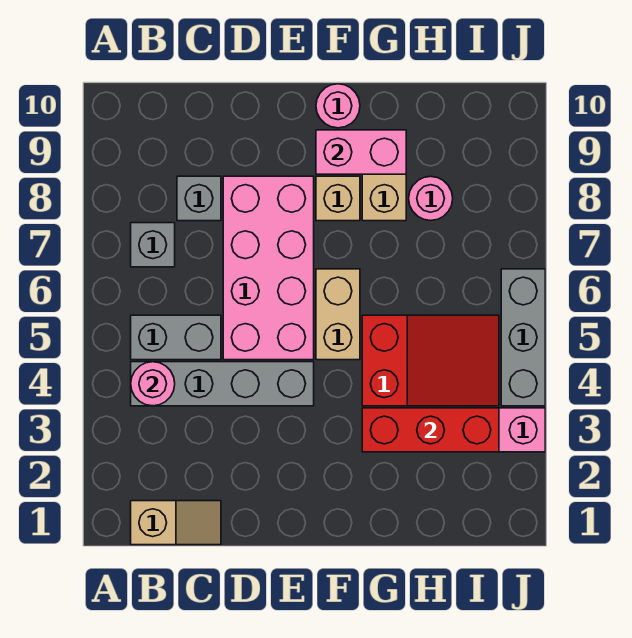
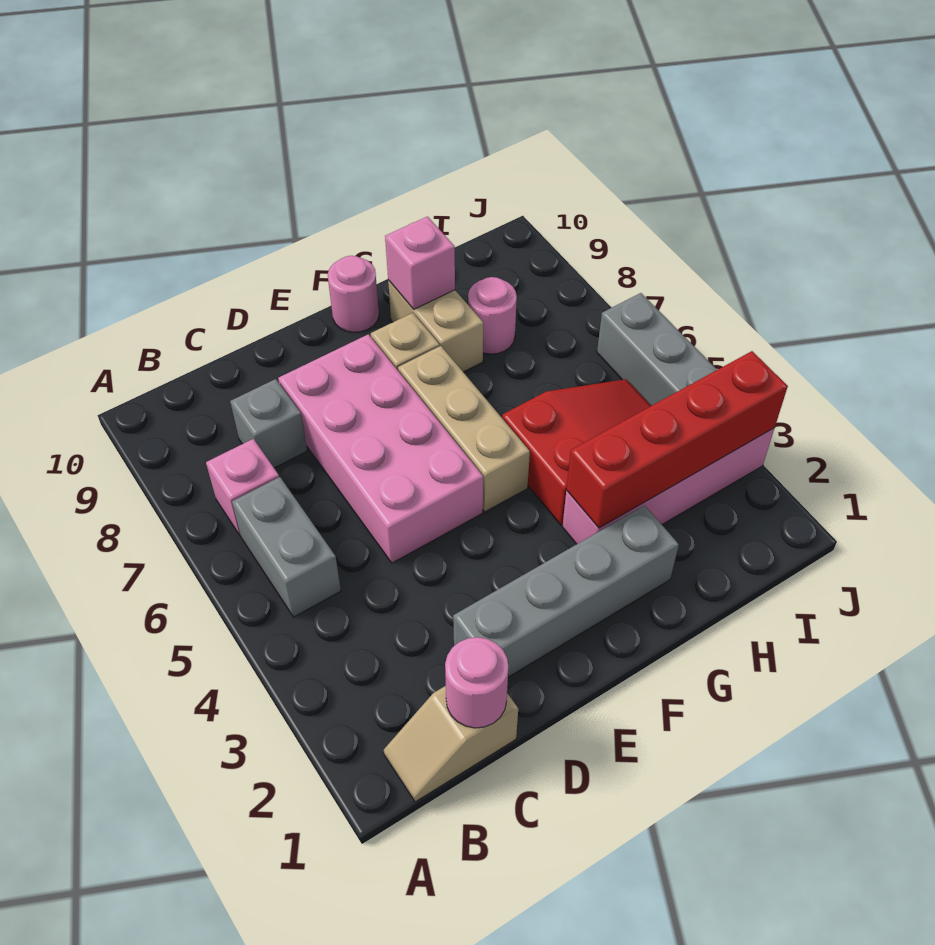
tan 1x2 slope [131,501,221,545] -> tan 1x2 slope turned to [384,686,518,802]
grey 1x4 brick [131,362,314,406] -> grey 1x4 brick moved to [453,505,679,677]
pink 1x1 round brick [131,362,175,406] -> pink 1x1 round brick moved to [445,637,508,728]
grey 1x2 brick [131,315,221,360] -> grey 1x2 brick turned to [232,477,341,617]
grey 1x1 brick [131,223,175,267] -> pink 1x1 brick [206,439,279,536]
tan 1x2 brick [316,269,360,360] -> tan 1x3 brick [398,346,530,512]
pink 1x2 brick [316,130,406,174] -> pink 1x1 brick [385,217,455,309]
red 1x3 brick [362,408,499,452] -> red 1x4 brick [566,351,788,528]

